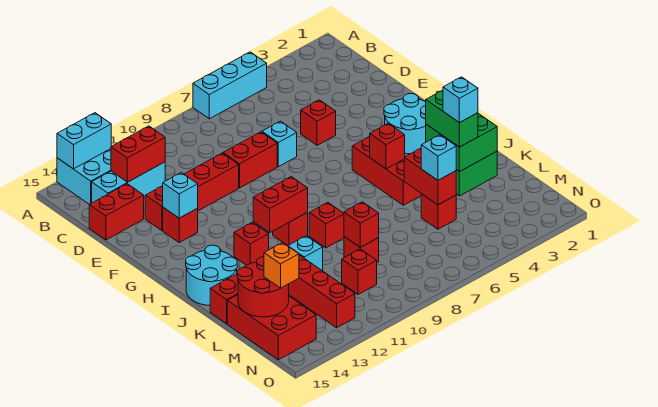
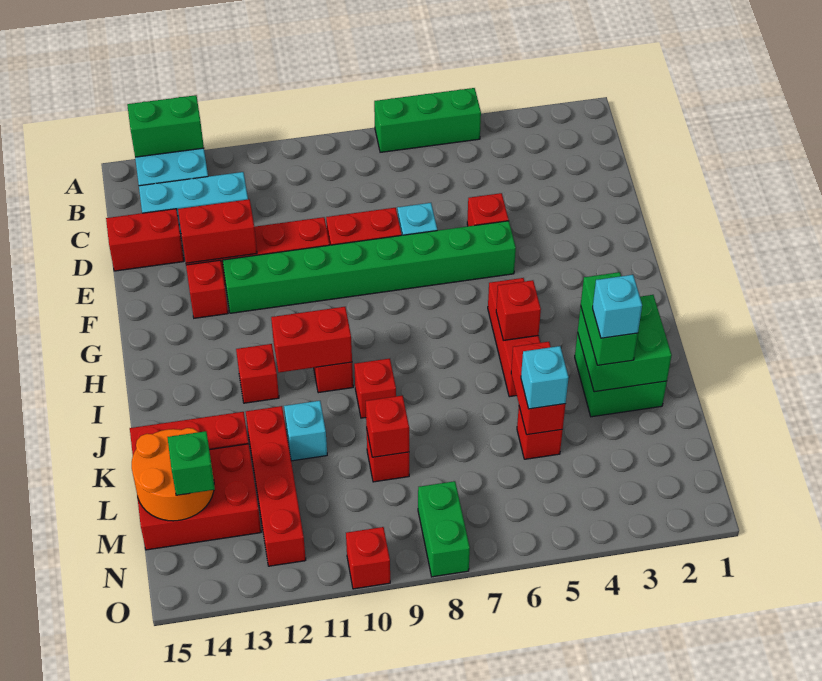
cyan 1x3 brick [193,52,267,119] -> green 1x3 brick [374,88,481,152]
cyan 1x2 brick [57,113,111,169] -> green 1x2 brick [127,95,204,157]
red 1x2 brick [111,126,165,182] -> red 1x2 brick moved to [178,199,257,263]
none -> green 1x8 brick [223,221,516,313]
cyan 1x1 brick [163,173,198,218] -> none
cyan 2x2 round brick [384,94,426,154] -> none
cyan 2x2 round brick [186,245,237,306] -> none
red 2x3 brick [227,295,316,360] -> red 2x3 brick turned to [137,444,261,550]
red 2x2 round brick [237,257,289,317] -> orange 2x2 round brick [132,428,214,521]
red 1x1 brick [342,249,377,295] -> red 1x1 brick moved to [346,527,390,589]
orange 1x1 brick [264,243,299,288] -> green 1x1 brick [167,431,215,495]
none -> green 1x2 brick [418,481,470,577]

